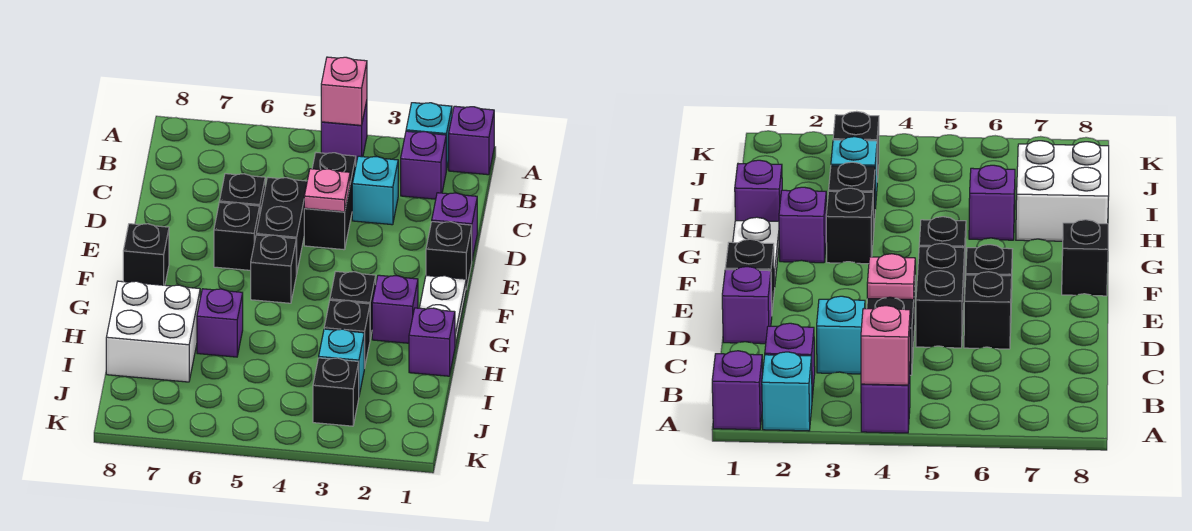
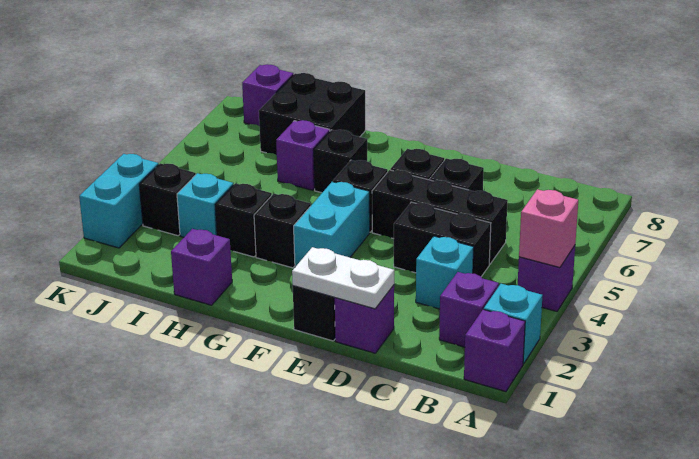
pink 1x1 plate [304,169,350,212] -> none
black 1x2 brick [256,178,307,274] -> black 1x3 brick [372,170,508,264]
white 1x2 plate [420,276,466,346] -> white 1x2 plate moved to [292,247,394,309]
none -> cyan 1x2 brick [294,182,370,267]
black 1x1 brick [123,224,169,285] -> black 1x1 brick moved to [314,130,367,193]
purple 1x1 brick [372,275,418,343] -> purple 1x1 brick moved to [242,64,293,126]
white 2x2 brick [106,281,200,382] -> black 2x2 brick [259,73,365,155]
none -> cyan 1x2 brick [79,154,159,248]

